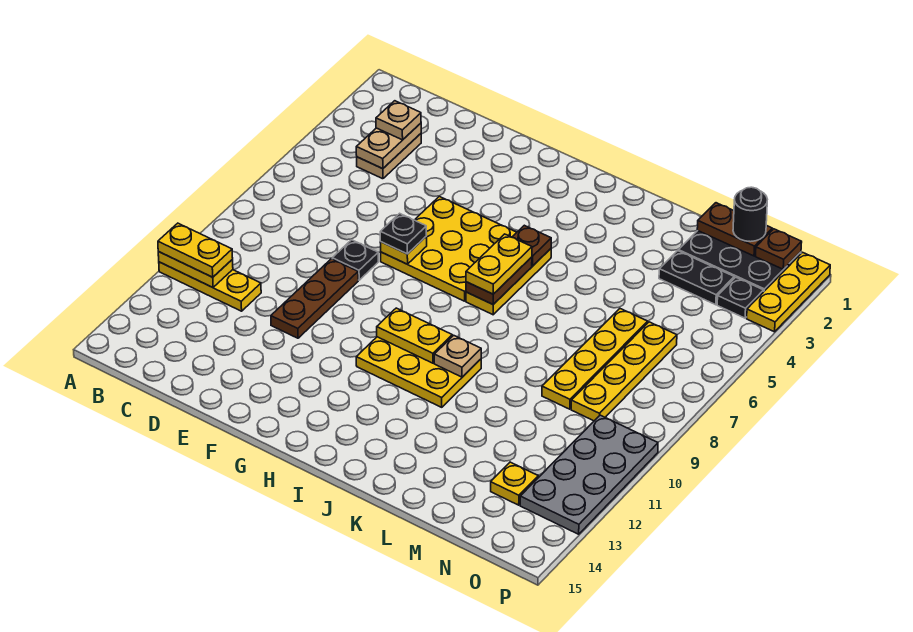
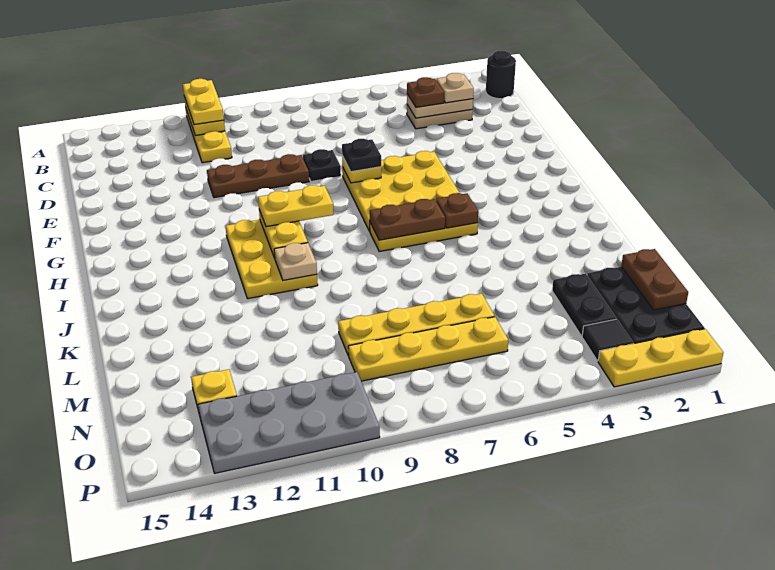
yellow 1x2 plate [466,234,532,294] -> yellow 1x2 plate moved to [258,185,334,227]
black 1x1 round brick [733,187,767,242] -> black 1x1 round brick moved to [486,51,516,99]
brown 1x1 plate [755,229,802,269] -> brown 1x1 plate moved to [407,77,444,107]
black 1x1 plate [717,277,764,318] -> black 1x1 tile [582,319,633,361]

